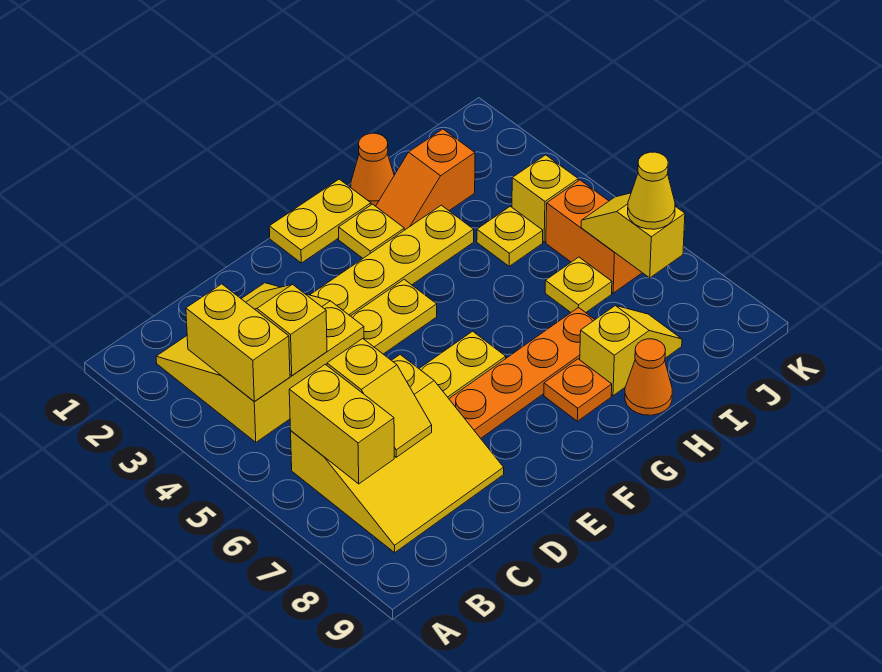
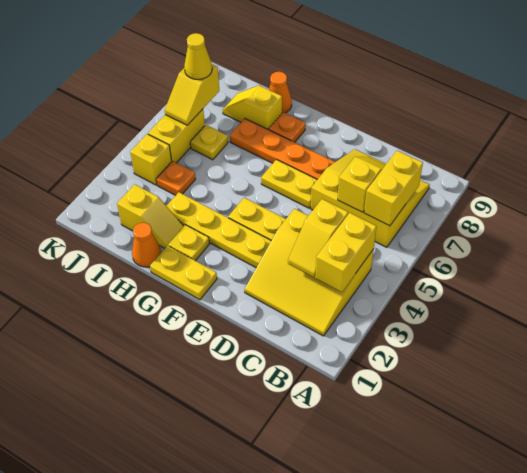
orange 1x2 slope [376,129,475,230] -> yellow 1x2 slope [117,184,184,249]
yellow 1x1 plate [477,206,543,266] -> orange 1x1 plate [156,161,195,195]
orange 1x2 brick [546,180,642,293] -> yellow 1x2 brick [148,109,205,163]

